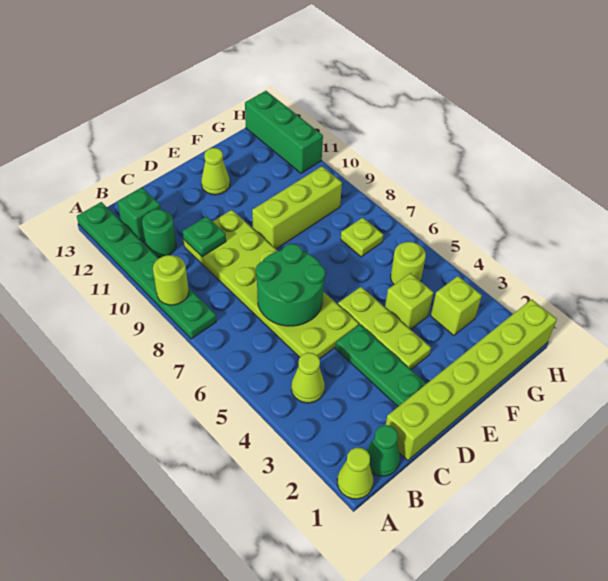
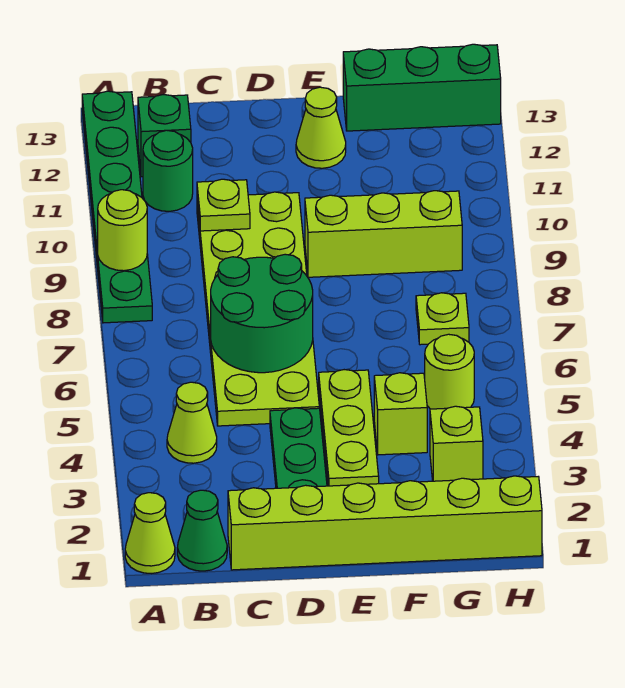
green 1x1 plate [183,216,226,257] -> lime 1x1 plate [197,179,250,231]
green 1x3 brick [245,91,323,173] -> green 1x3 brick turned to [343,44,501,131]

